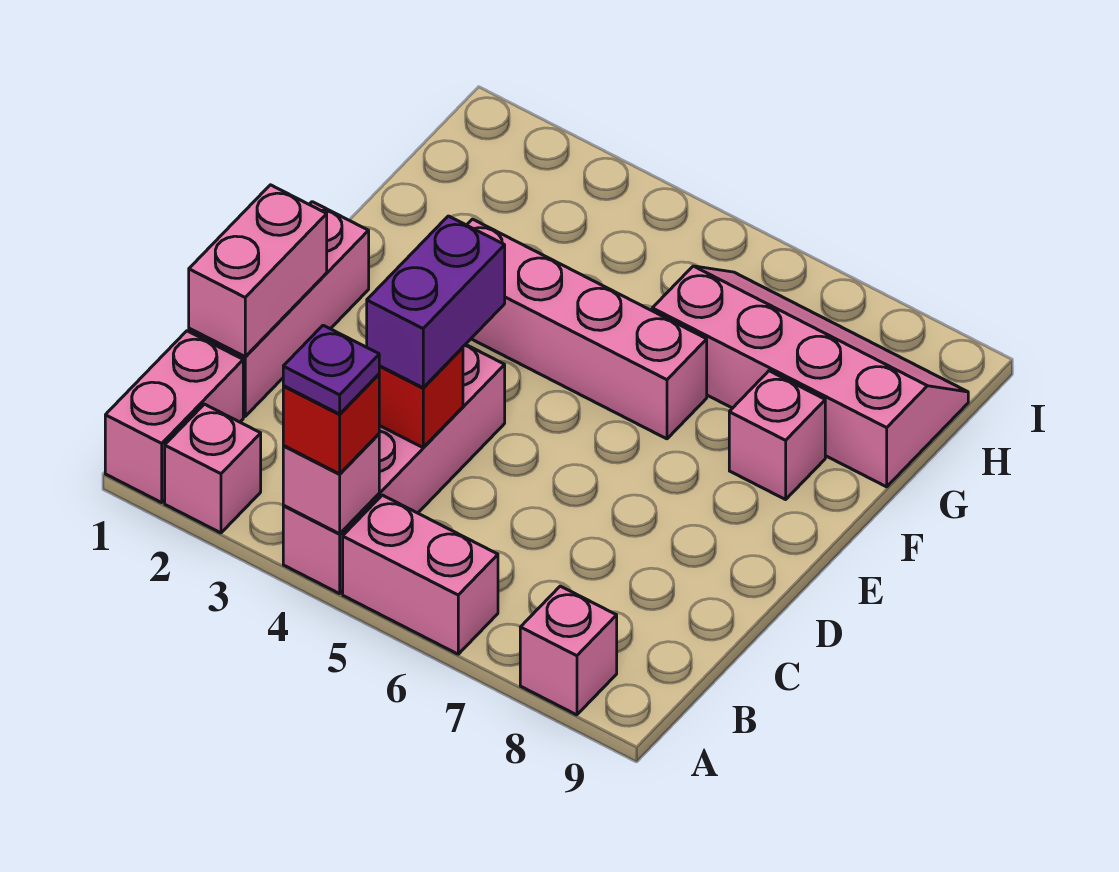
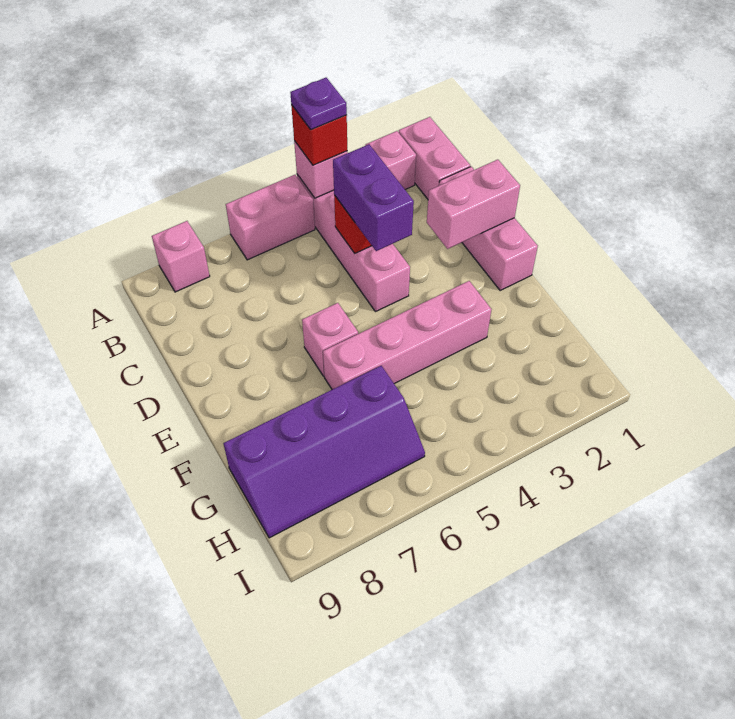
pink 1x2 brick [189,185,327,356] -> pink 1x2 brick turned to [427,160,520,249]
pink 1x1 brick [729,371,825,500] -> pink 1x1 brick moved to [302,303,358,376]
pink 2x4 slope [652,266,968,487] -> purple 2x4 slope [223,366,425,538]

